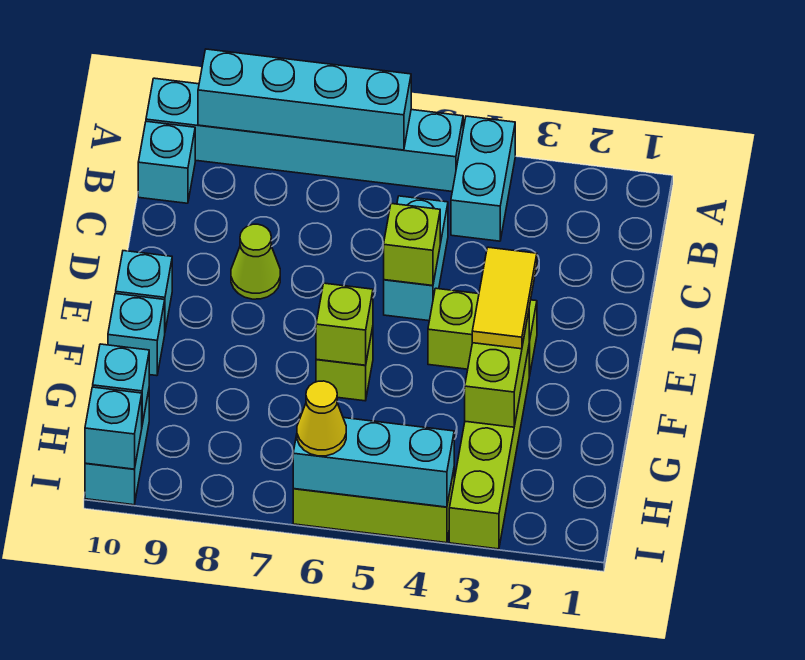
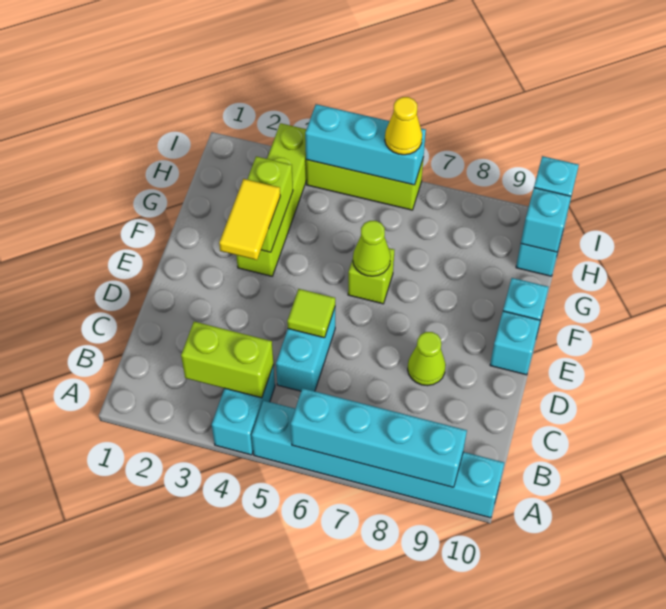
cyan 1x1 brick [138,121,195,203] -> none
lime 1x1 brick [384,204,440,286] -> lime 1x1 tile [287,289,335,338]
lime 1x2 brick [428,288,537,376] -> lime 1x2 brick moved to [181,322,273,398]
lime 1x1 brick [316,283,373,365] -> lime 1x1 cone [353,221,391,276]

